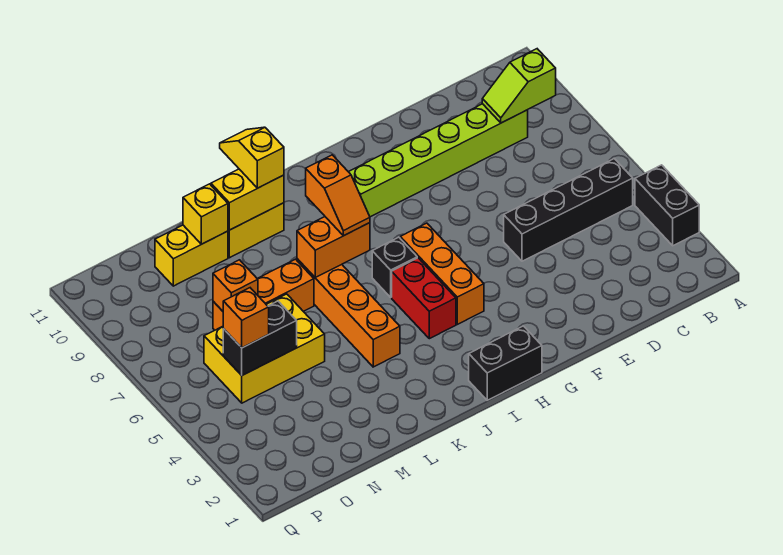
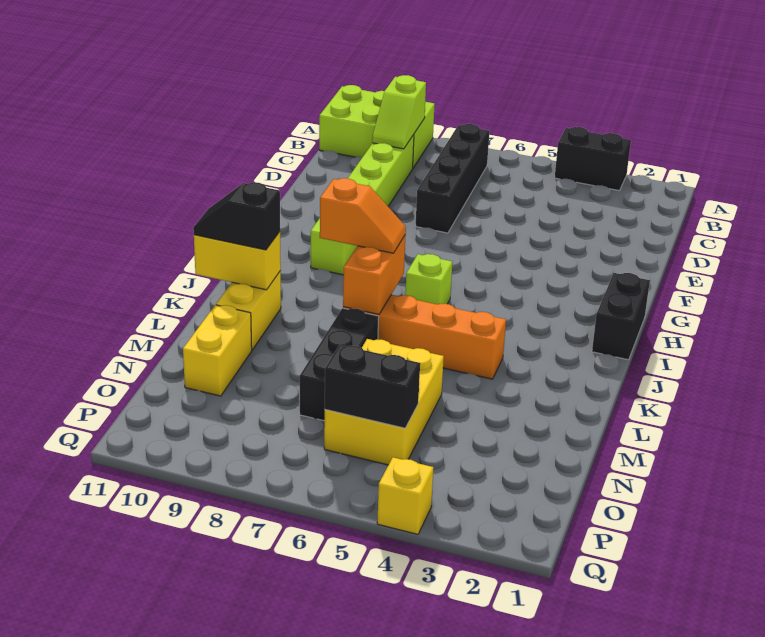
none -> lime 2x3 brick [319,85,435,168]
black 1x4 brick [504,159,633,261] -> black 1x4 brick moved to [416,124,490,233]
orange 1x3 brick [400,223,484,324] -> none
red 1x2 brick [392,258,456,339] -> none
black 1x1 brick [372,237,417,297] -> lime 1x1 brick [405,254,452,304]
yellow 1x2 brick [211,169,284,230] -> yellow 1x2 brick turned to [194,232,281,290]
yellow 1x2 slope [220,127,284,188] -> black 1x2 slope [193,183,280,250]
orange 1x3 brick [213,259,314,330] -> black 1x3 brick [300,308,379,421]
yellow 1x1 brick [183,184,228,244] -> yellow 1x1 brick moved to [377,457,433,534]
black 1x2 brick [223,301,297,375] -> black 1x2 brick turned to [325,345,420,428]
orange 1x1 brick [213,260,258,311] -> none
orange 1x1 brick [223,288,269,348] -> none

